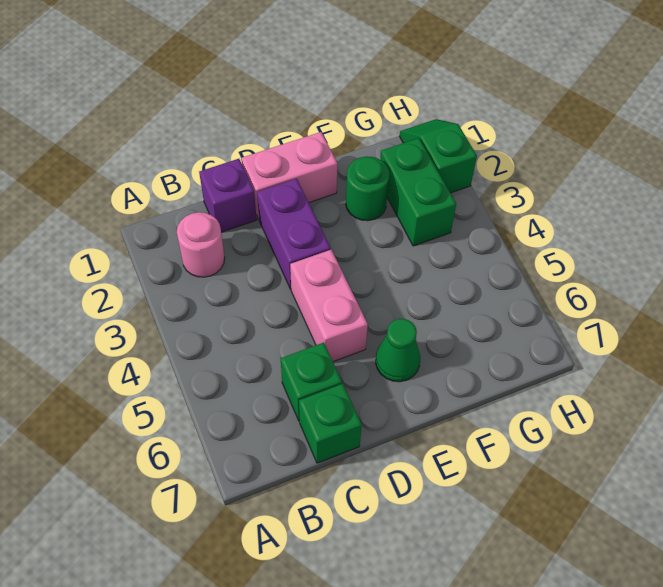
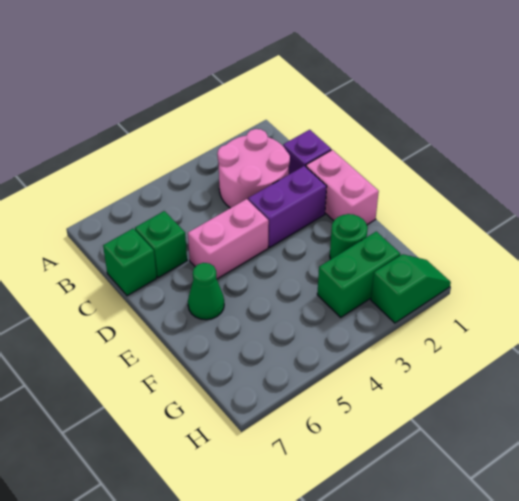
pink 1x1 round brick [177,212,225,277] -> pink 2x2 round brick [217,129,290,208]

